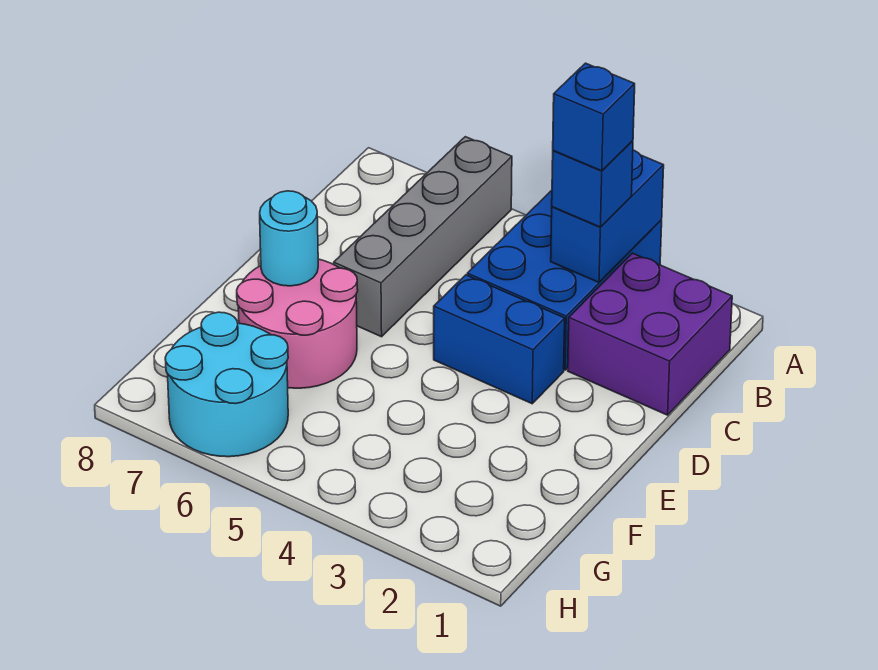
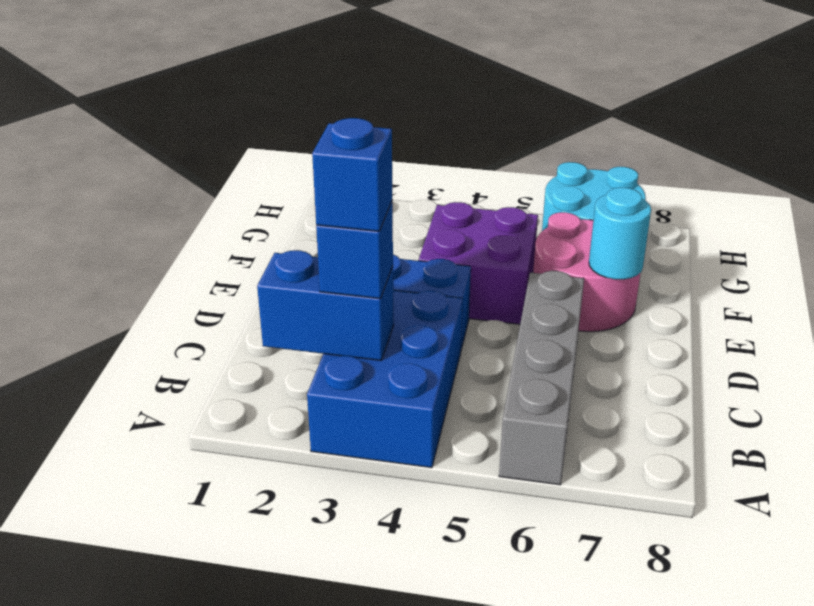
blue 1x2 brick [551,150,664,282] -> blue 1x2 brick turned to [257,250,394,360]
purple 2x2 brick [568,253,732,415] -> purple 2x2 brick moved to [419,202,538,324]

